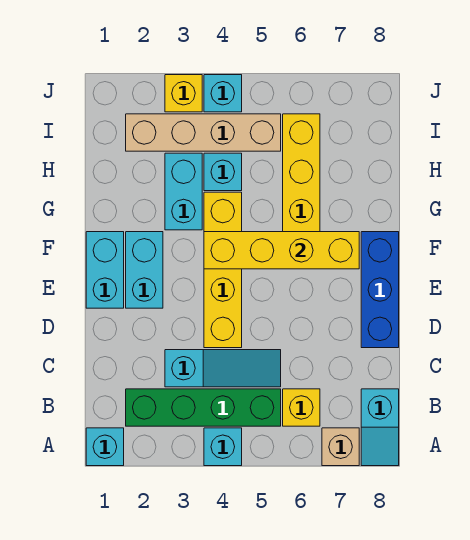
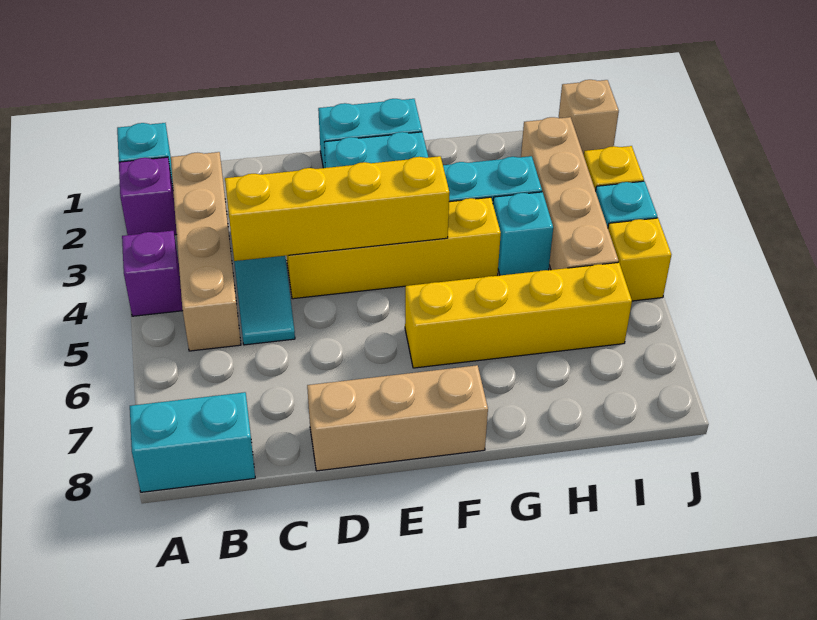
none -> purple 1x1 brick [119,157,177,235]
cyan 1x1 brick [204,428,242,466] -> purple 1x1 brick [122,231,183,316]
tan 1x1 brick [322,428,359,466] -> tan 1x1 brick moved to [559,80,619,155]
cyan 1x2 slope [361,389,399,466] -> cyan 1x2 brick [130,392,255,492]
green 1x4 brick [126,389,281,426] -> tan 1x4 brick [171,152,241,351]
yellow 1x1 brick [283,389,320,426] -> yellow 1x1 brick moved to [608,218,671,301]
blue 1x3 brick [361,232,399,348] -> tan 1x3 brick [307,365,488,471]
yellow 1x4 brick [204,232,359,269] -> yellow 1x4 brick turned to [225,156,449,261]

